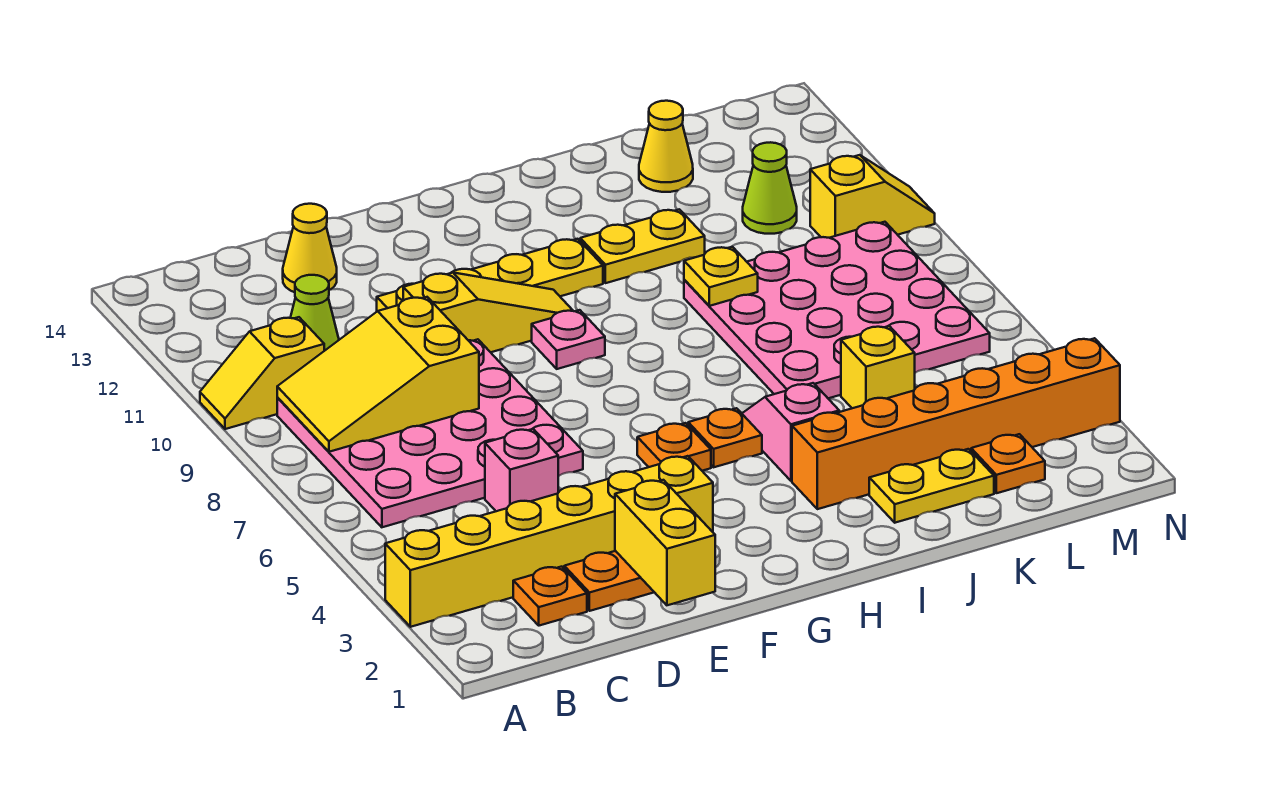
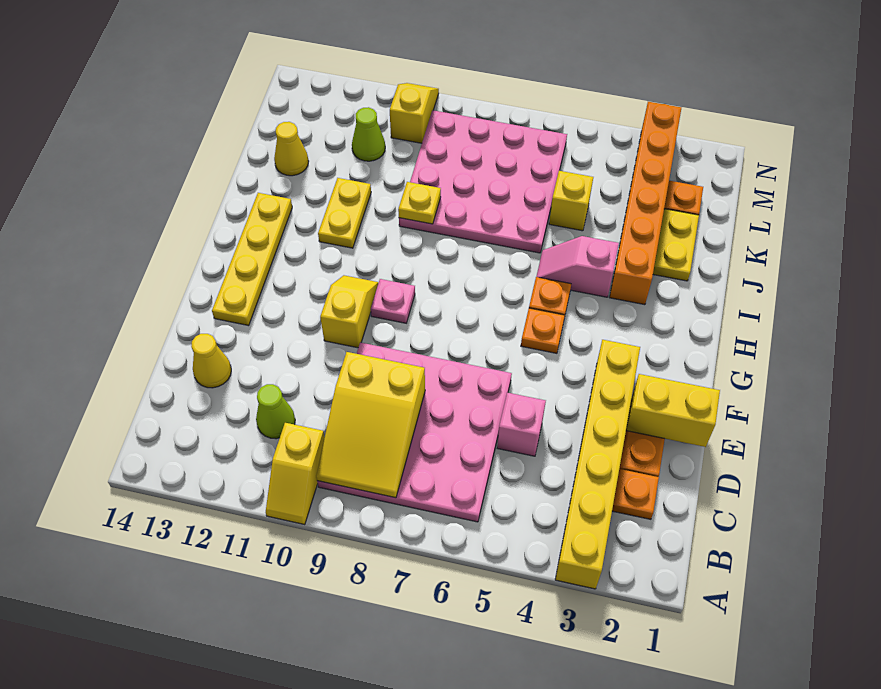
yellow 1x3 slope [403,273,573,352] -> yellow 1x2 slope [320,275,378,348]
yellow 1x4 plate [377,239,603,311] -> yellow 1x4 plate moved to [212,193,292,326]

